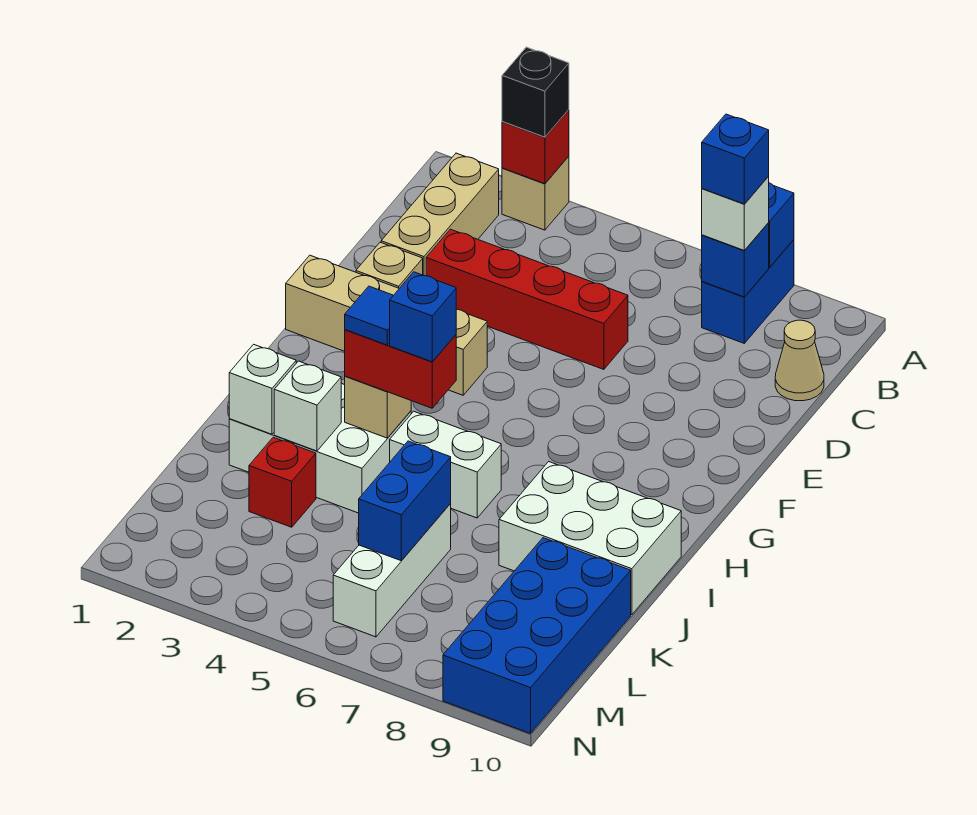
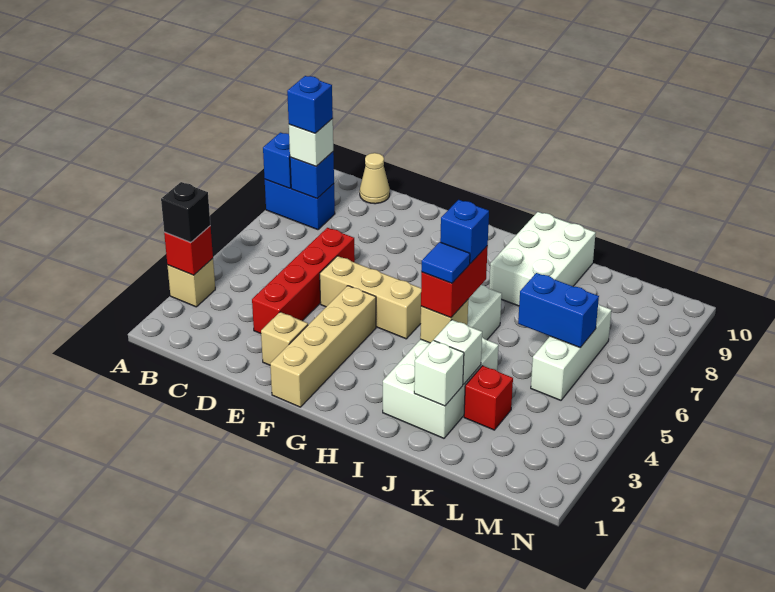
tan 1x3 brick [381,153,499,276] -> tan 1x3 brick moved to [320,256,421,339]
white 1x3 brick [333,504,451,637] -> white 1x3 brick turned to [531,304,612,400]
blue 2x4 brick [443,538,631,733] -> none

